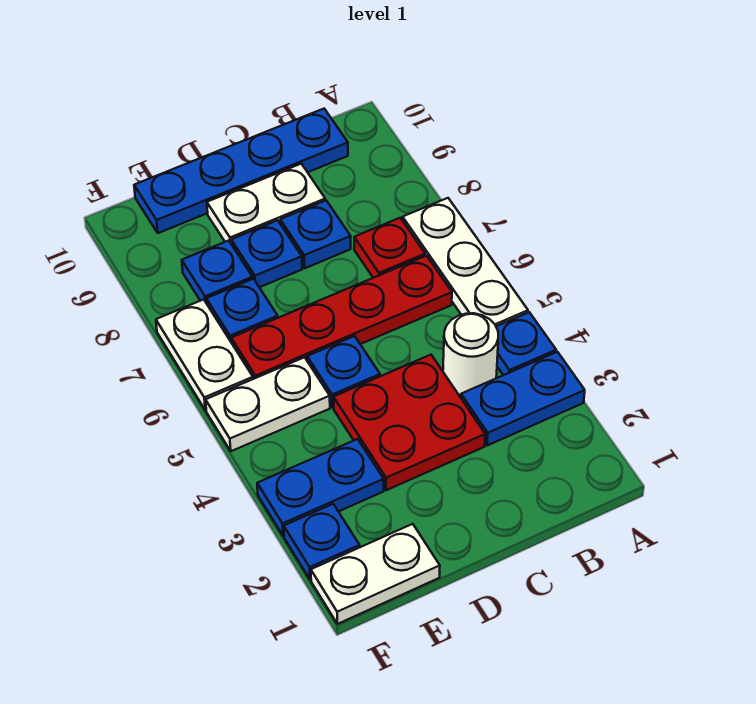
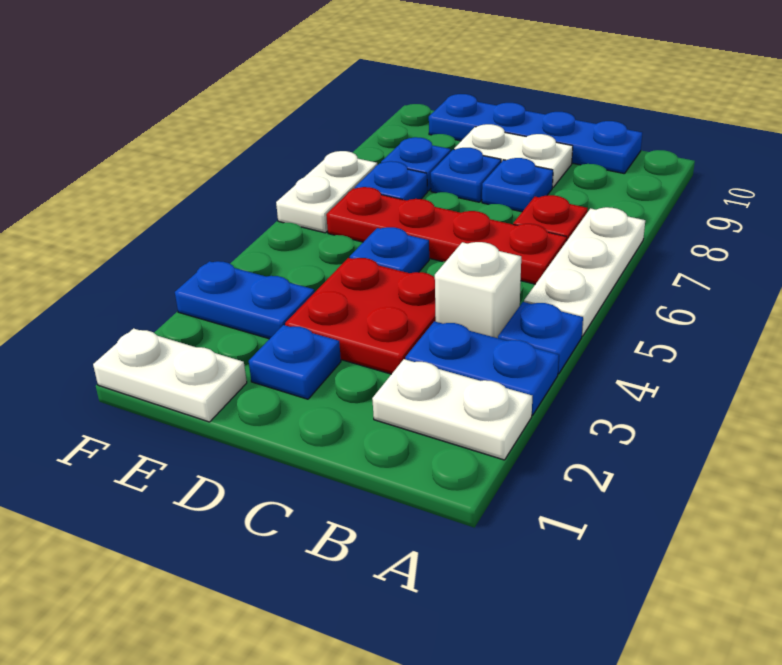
white 1x1 round brick [443,313,498,395] -> white 1x1 brick [435,242,521,338]
white 1x2 plate [206,357,330,451] -> white 1x2 plate moved to [372,359,532,460]
blue 1x1 plate [284,504,360,579] -> blue 1x1 plate moved to [249,325,341,399]

